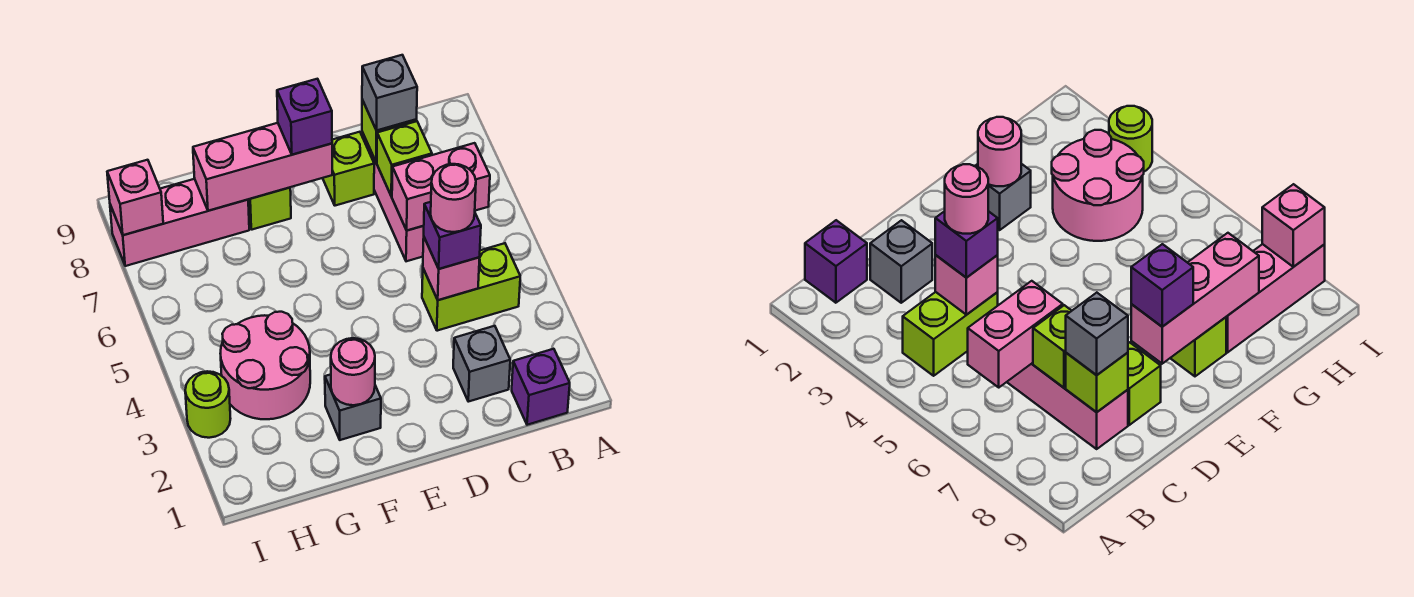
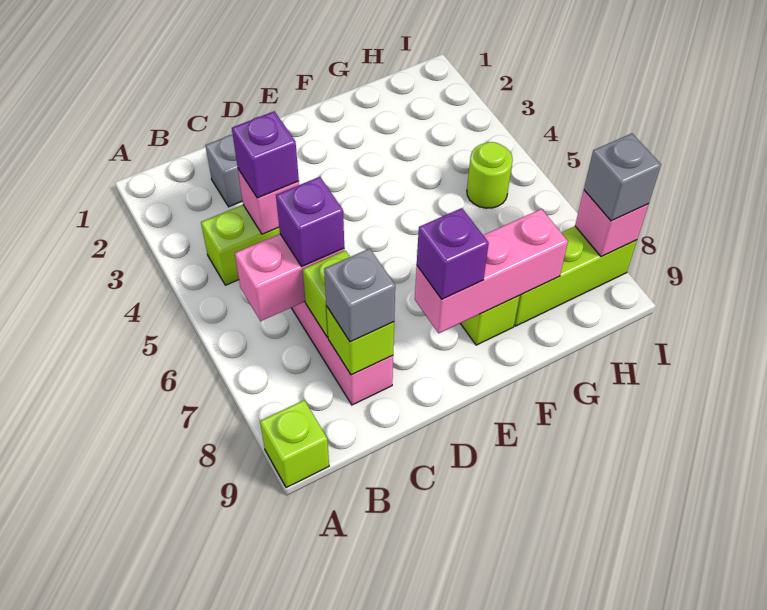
purple 1x1 brick [512,349,570,425] -> purple 1x1 brick moved to [276,177,344,267]
pink 1x1 round brick [431,164,476,232] -> none
lime 1x1 brick [323,132,374,206] -> lime 1x1 brick moved to [260,400,329,488]
grey 1x1 brick [325,374,381,440] -> grey 1x1 brick moved to [584,134,661,221]
pink 1x1 round brick [331,338,375,405] -> none
pink 2x2 round brick [220,312,310,419] -> none
pink 1x3 brick [110,179,249,266] -> lime 1x3 brick [514,226,637,326]
lime 1x1 round brick [185,371,231,438] -> lime 1x1 round brick moved to [467,142,513,208]

